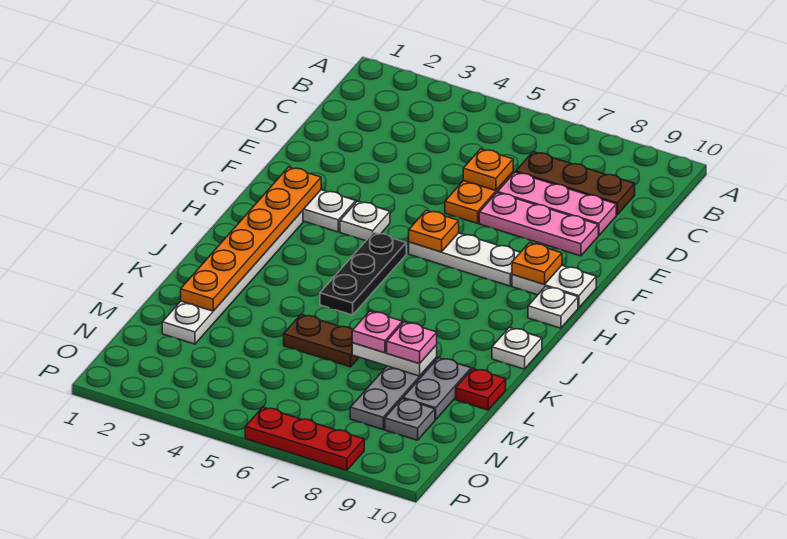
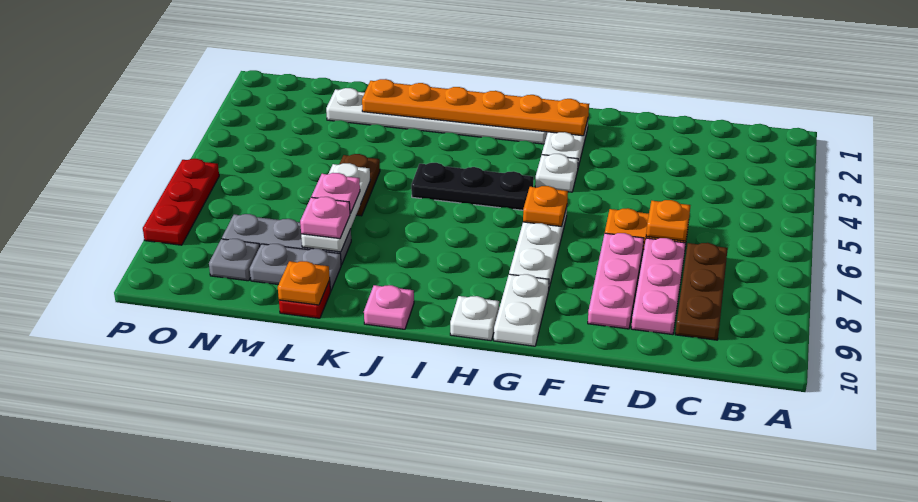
orange 1x1 plate [512,243,562,284] -> orange 1x1 plate moved to [278,261,330,305]
white 1x1 plate [492,327,542,369] -> pink 1x1 plate [364,285,414,329]
white 1x2 plate [352,343,437,376] -> white 1x3 plate [301,163,370,252]

